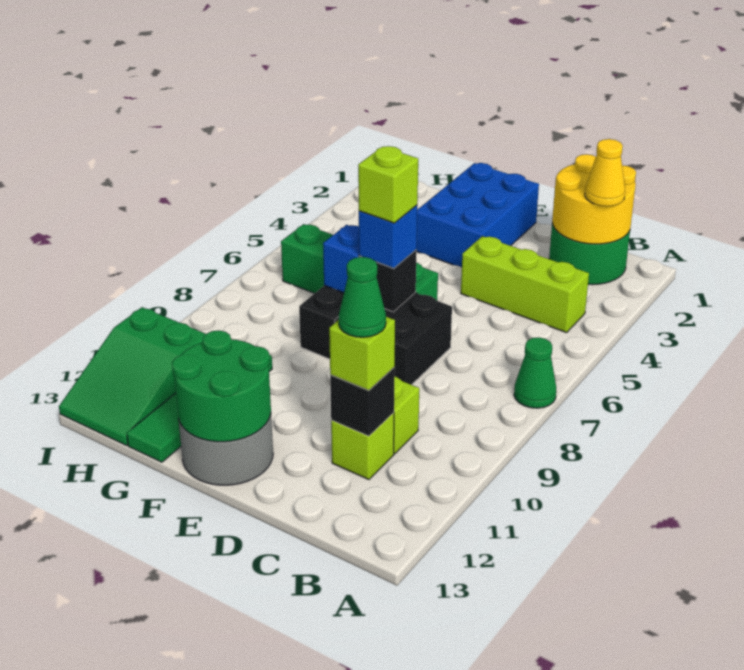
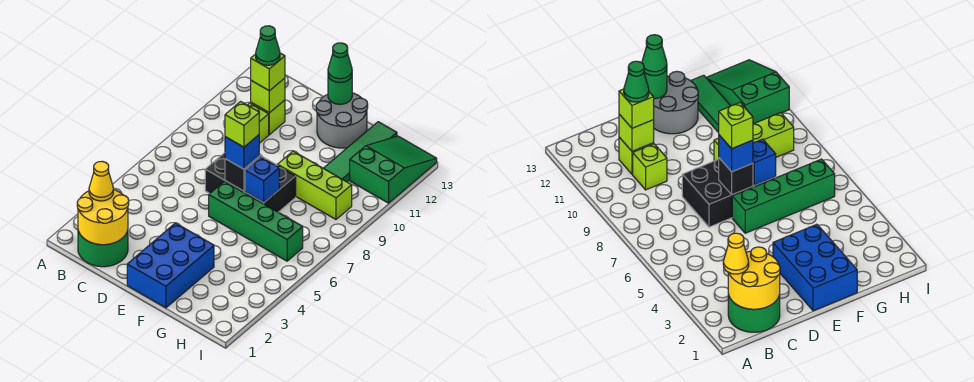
green 1x1 cone [514,337,556,408] -> green 1x1 cone moved to [328,43,352,82]
lime 1x3 brick [461,236,589,333] -> lime 1x3 brick moved to [278,151,352,219]
black 1x1 brick [330,368,395,436] -> lime 1x1 brick [251,78,285,113]
green 2x2 round brick [172,330,271,442] -> green 1x1 round brick [328,77,352,104]

